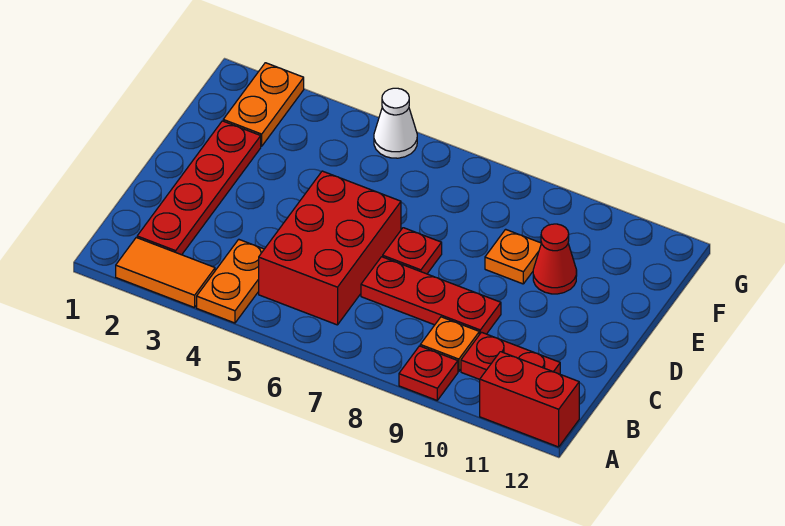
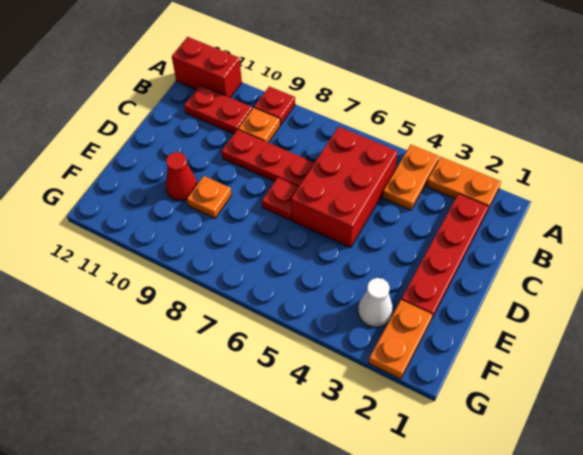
orange 1x2 tile [116,238,215,308] -> orange 1x2 plate [427,157,501,211]
white 1x1 cone [374,88,417,158] -> white 1x1 cone moved to [358,278,393,327]

